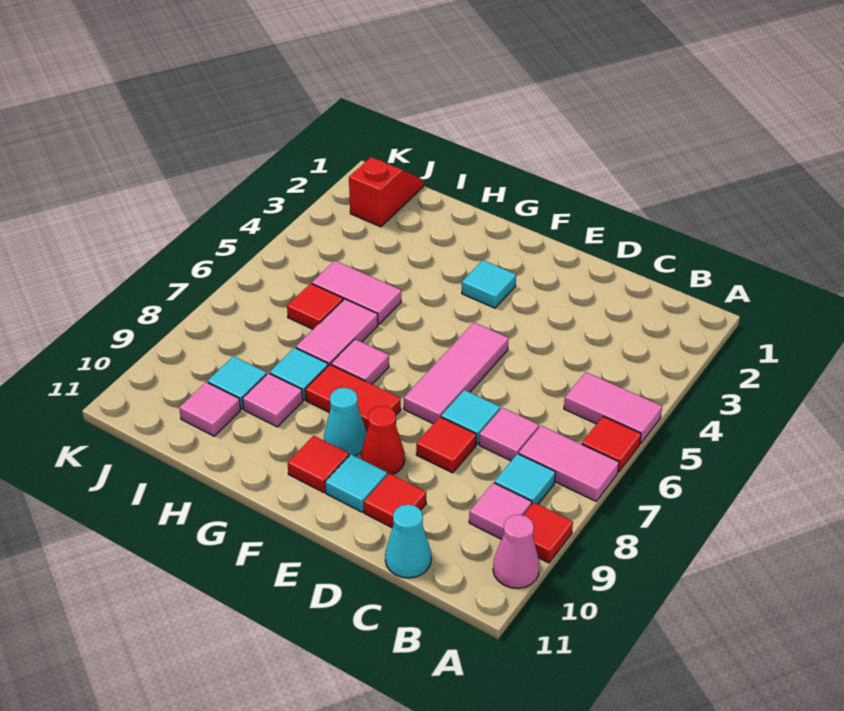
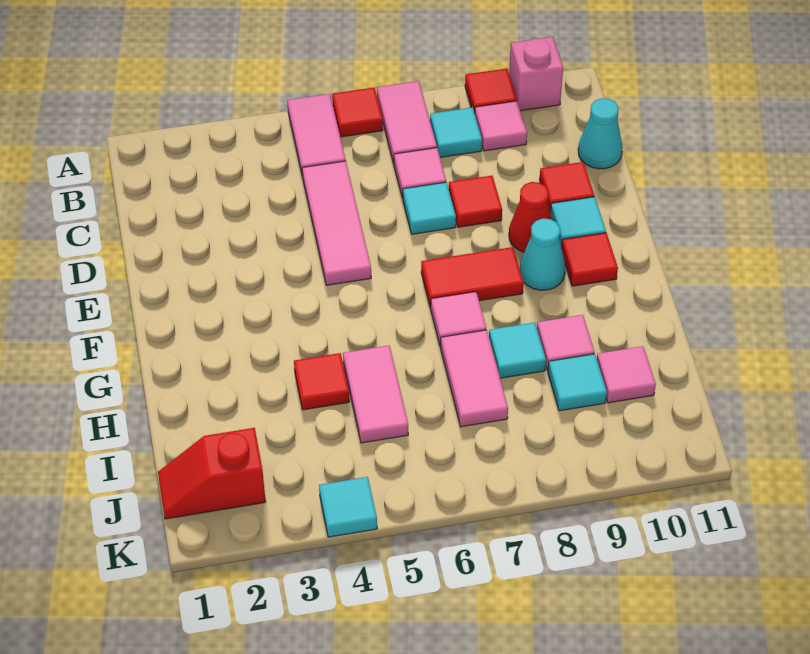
pink 1x1 cone [493,515,540,588] -> pink 1x1 brick [509,37,563,111]
pink 1x3 tile [404,323,509,424] -> pink 1x3 tile turned to [302,161,371,285]
cyan 1x1 tile [462,260,516,308] -> cyan 1x1 tile moved to [319,477,377,537]
red 1x2 tile [305,365,401,431] -> red 1x2 tile turned to [421,247,524,308]
pink 1x2 tile [296,299,378,366] -> pink 1x2 tile turned to [441,330,508,427]
red 1x1 tile [287,283,343,329] -> red 1x1 tile moved to [294,353,349,410]

